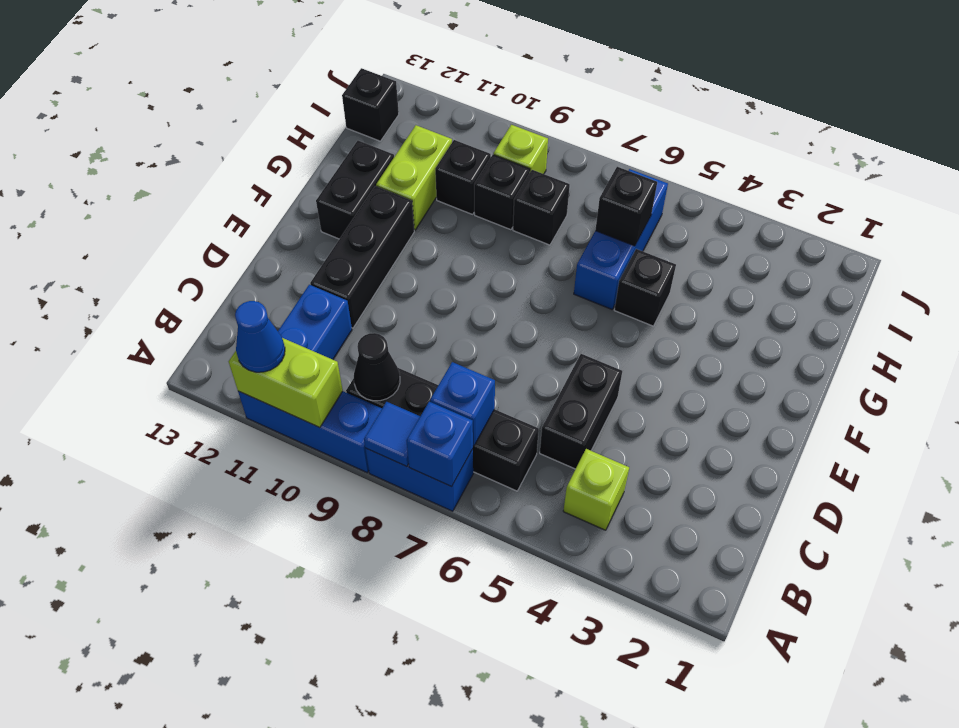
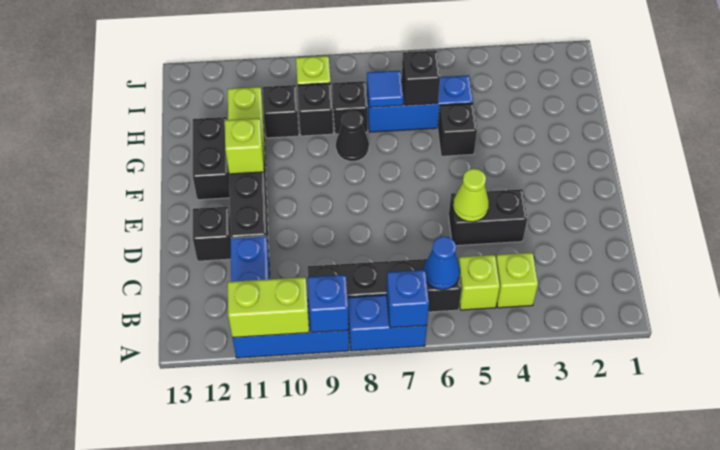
blue 1x1 tile [364,402,420,467] -> blue 1x1 tile moved to [367,71,403,107]
blue 1x1 cone [235,301,285,372] -> blue 1x1 cone moved to [424,236,460,290]
none -> lime 1x1 brick [459,255,500,310]
blue 1x1 brick [430,362,495,446] -> blue 1x1 brick moved to [308,275,349,333]
black 1x1 cone [354,333,400,401] -> black 1x1 cone moved to [336,111,369,161]
black 1x2 brick [540,354,622,469] -> black 1x2 brick turned to [449,189,527,246]
none -> lime 1x1 cone [453,169,489,222]
none -> lime 1x1 brick [225,118,264,174]
blue 1x3 brick [574,169,668,309] -> blue 1x3 brick turned to [367,75,473,132]
black 1x1 brick [342,68,399,141] -> black 1x1 brick moved to [193,207,231,261]

